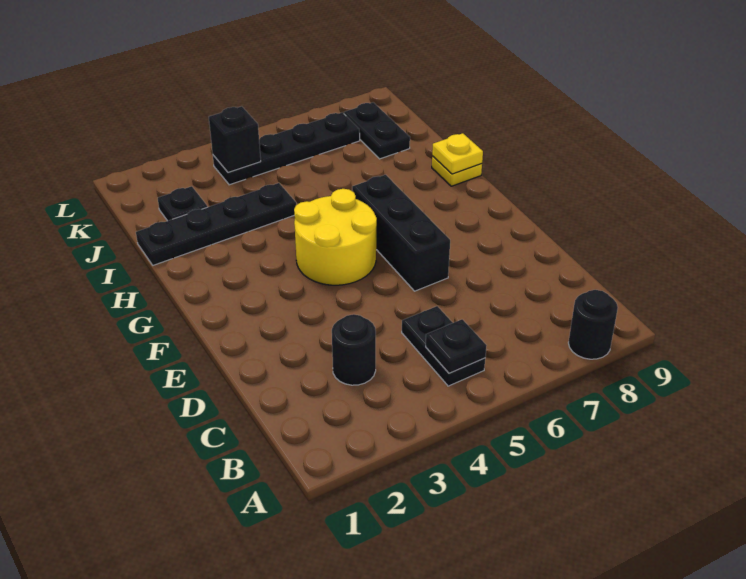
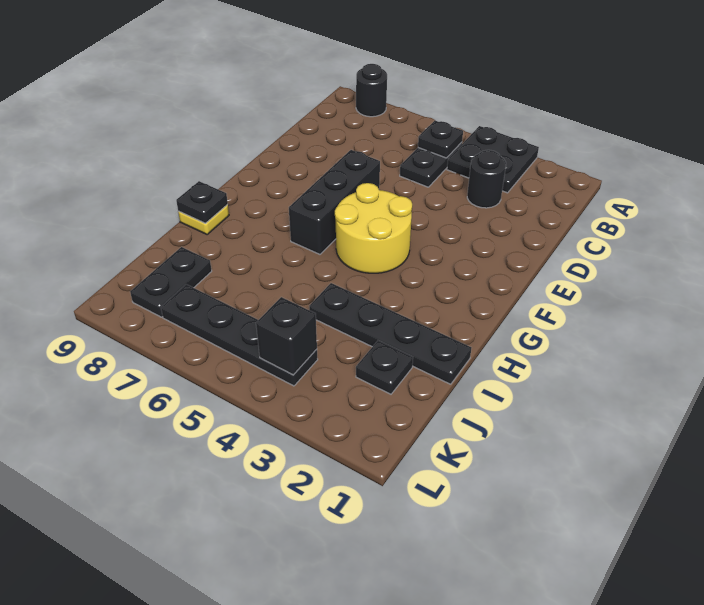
none -> black 2x2 plate [447,126,539,193]
yellow 1x1 plate [432,133,483,174] -> black 1x1 plate [176,181,228,223]

